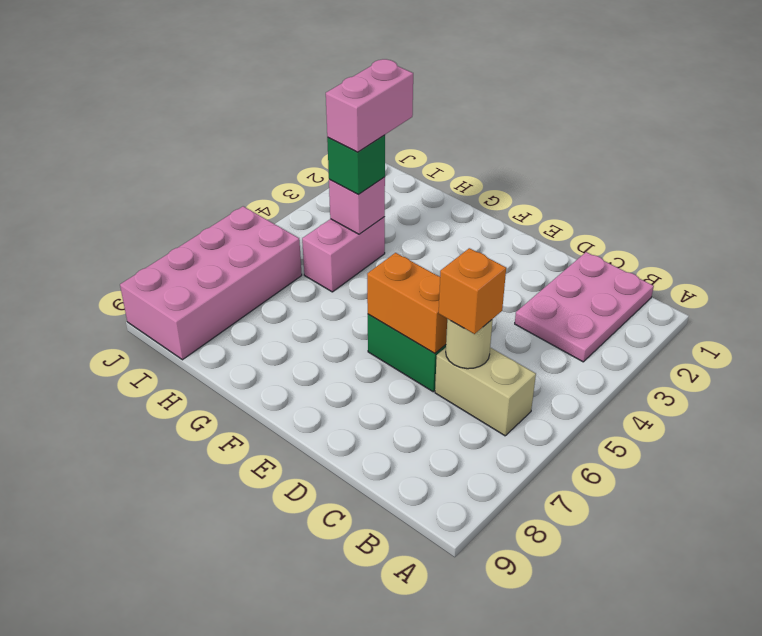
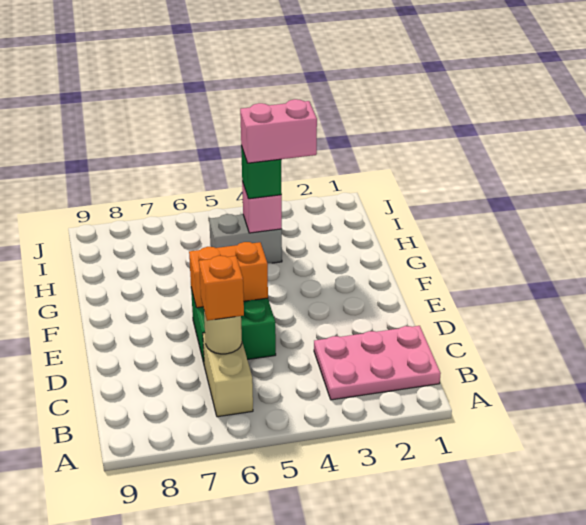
orange 1x2 brick [367,253,447,353] -> orange 1x2 brick turned to [189,242,268,308]
pink 1x2 brick [302,217,385,292] -> grey 1x2 brick [209,214,282,263]
pink 2x4 brick [120,206,302,360] -> none

